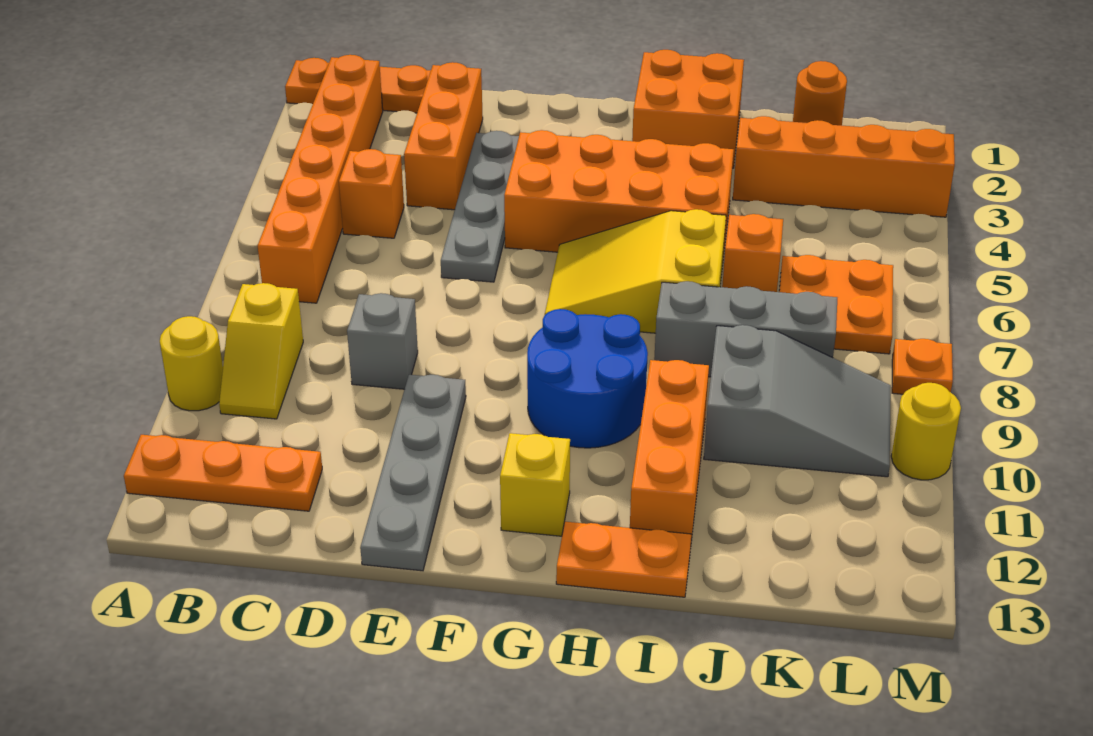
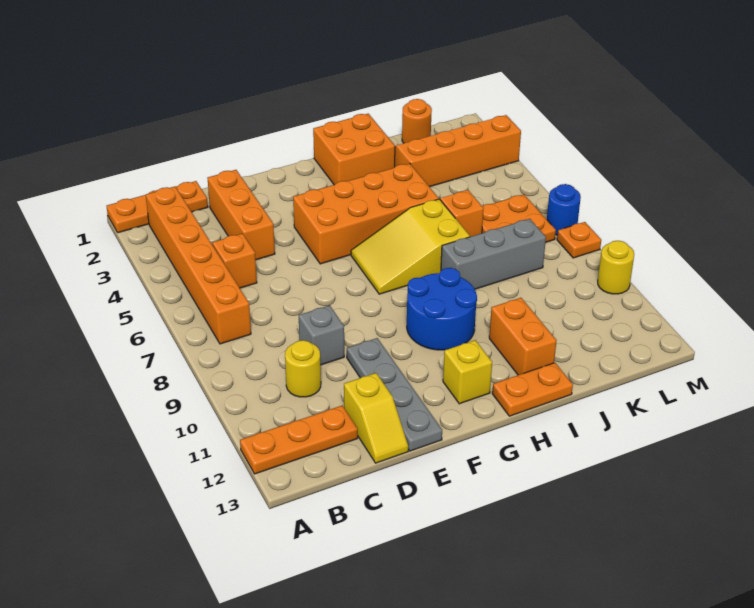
yellow 1x1 round brick [160,316,223,411] -> yellow 1x1 round brick moved to [285,340,321,397]
yellow 1x2 slope [219,283,303,419] -> yellow 1x2 slope moved to [344,373,408,463]
grey 1x4 plate [441,131,519,282] -> none
orange 1x3 brick [630,360,709,541] -> orange 1x2 brick [489,298,557,375]
grey 2x3 slope [704,325,891,477] -> none
none -> blue 1x1 round brick [547,184,581,235]

